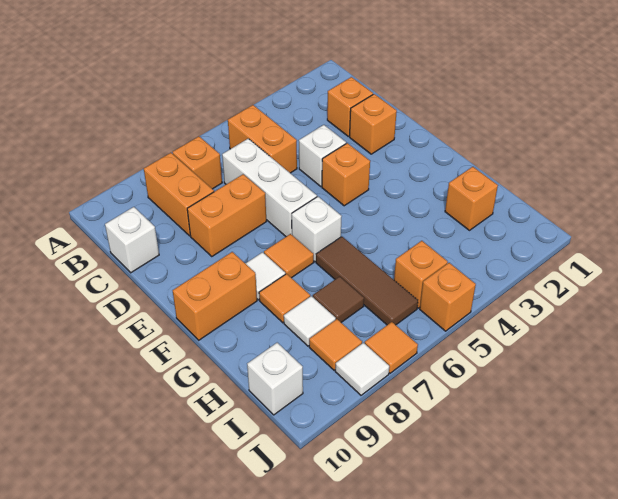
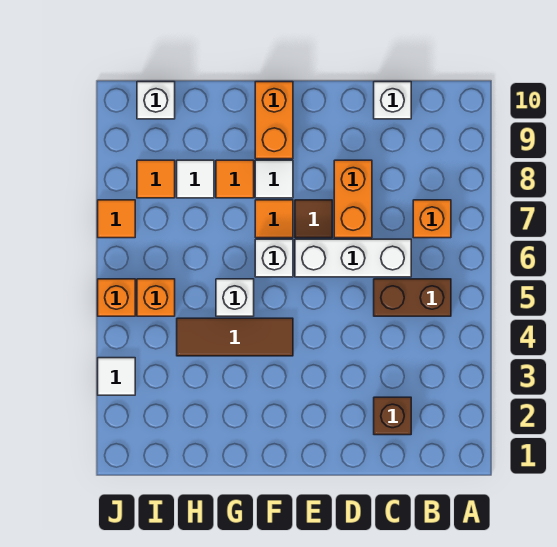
orange 1x2 brick [228,105,297,173] -> brown 1x2 brick [374,279,451,316]
orange 1x2 brick [144,153,214,236] -> none
orange 1x1 brick [327,77,373,136] -> brown 1x1 brick [374,397,411,435]
orange 1x1 brick [350,94,397,154] -> none
white 1x1 brick [299,125,346,187] -> white 1x1 brick moved to [216,279,254,316]
orange 1x1 brick [322,143,370,206] -> none
brown 1x3 tile [316,237,418,325] -> brown 1x3 tile moved to [177,318,293,356]
orange 1x1 brick [445,167,498,230] -> none
brown 1x1 tile [313,277,364,322] -> brown 1x1 tile moved to [295,200,332,238]
white 1x1 tile [335,343,389,395] -> white 1x1 tile moved to [98,358,135,395]

